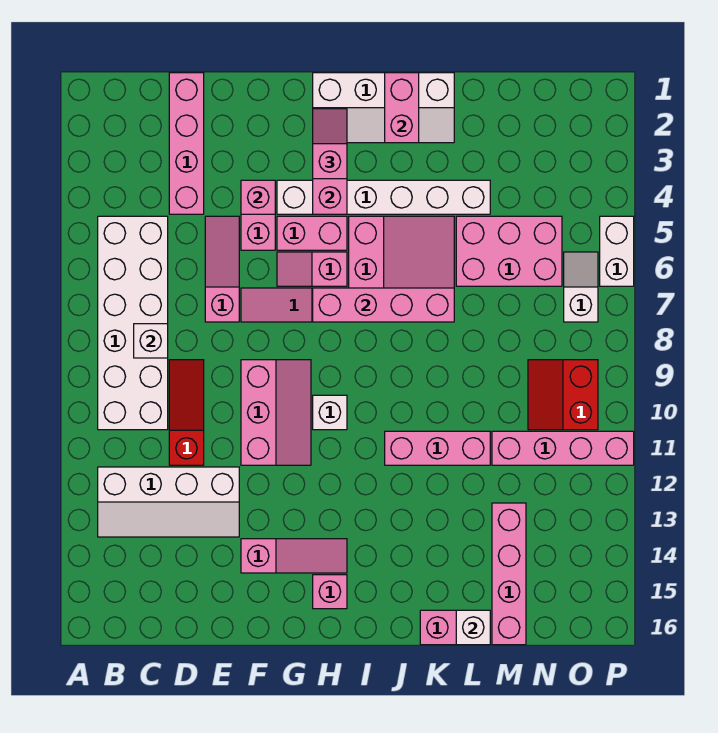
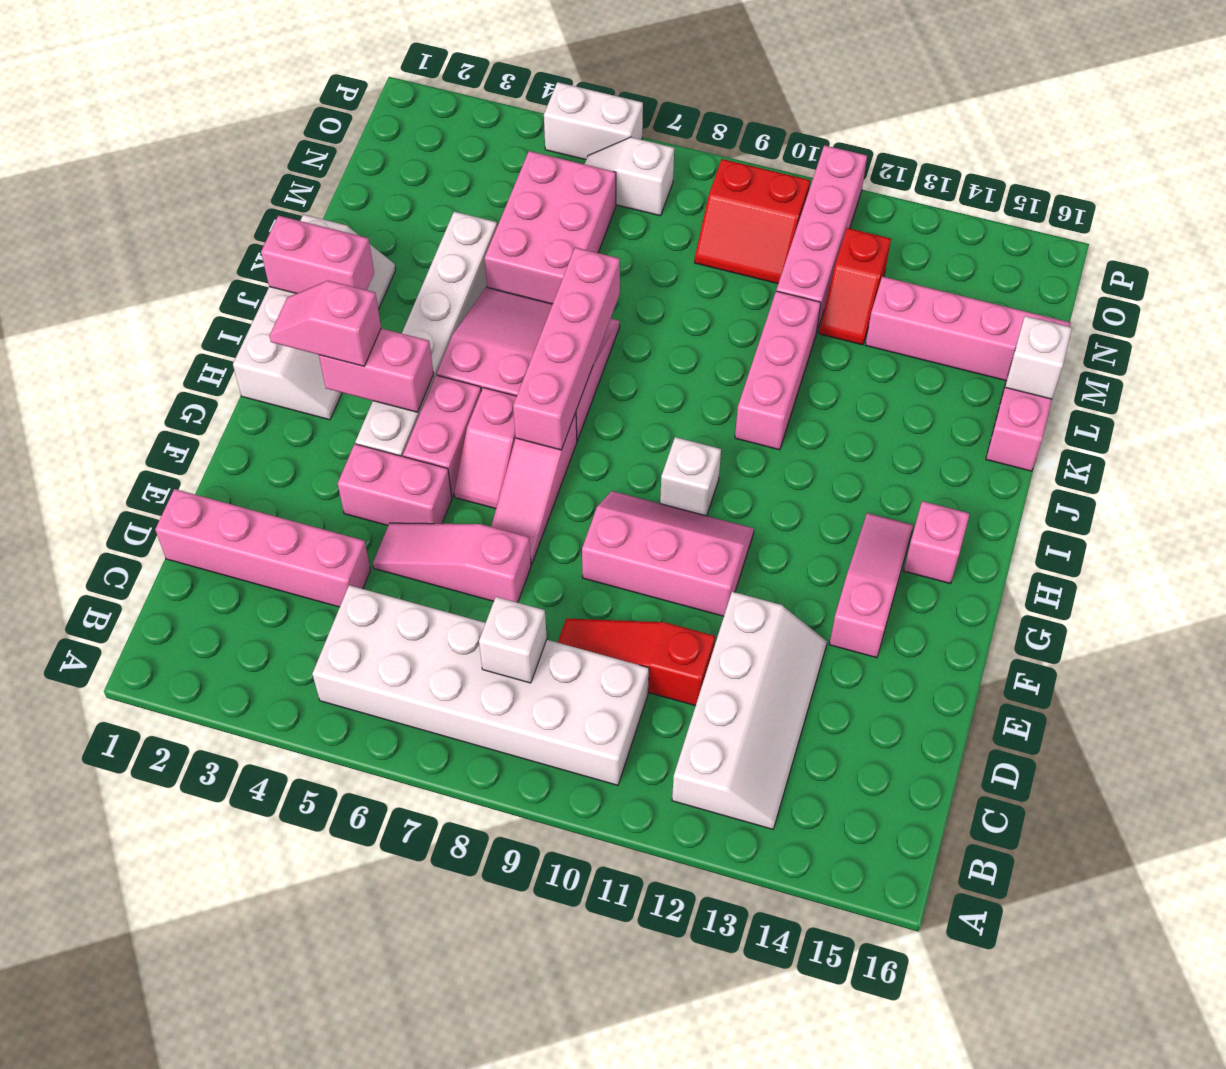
pink 1x1 brick [241,180,275,214] -> none
none -> red 1x2 slope [819,228,891,345]

